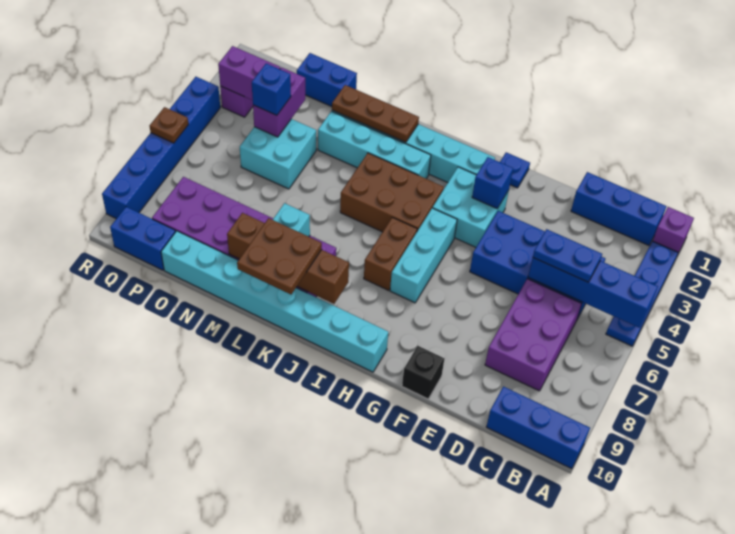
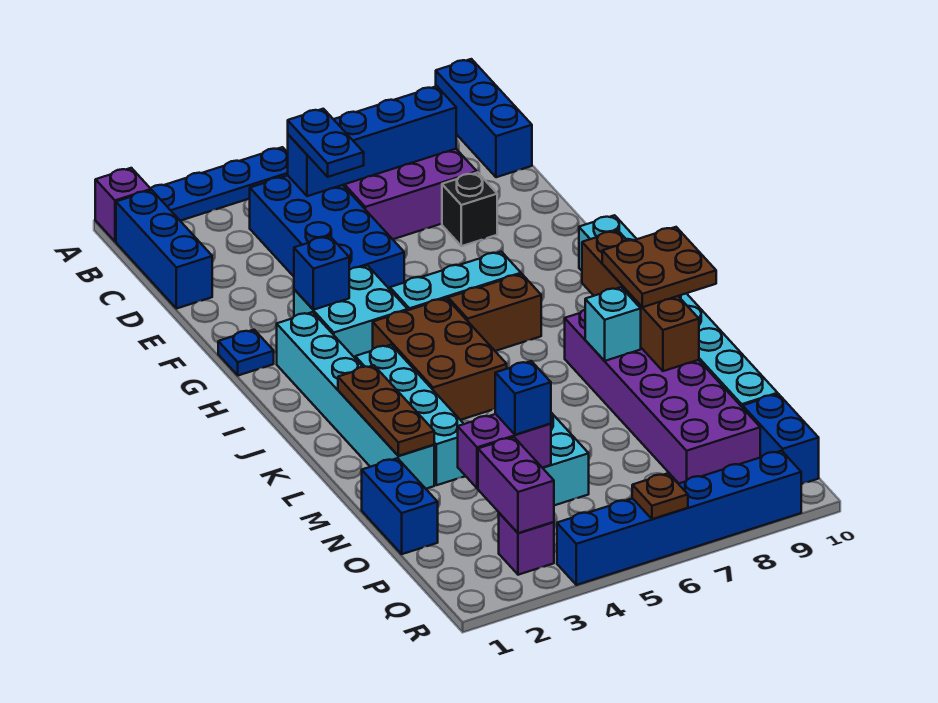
blue 1x4 brick [528,258,658,328] -> blue 1x4 brick turned to [288,86,456,196]
black 1x1 brick [402,346,444,399] -> black 1x1 brick moved to [442,172,497,246]

